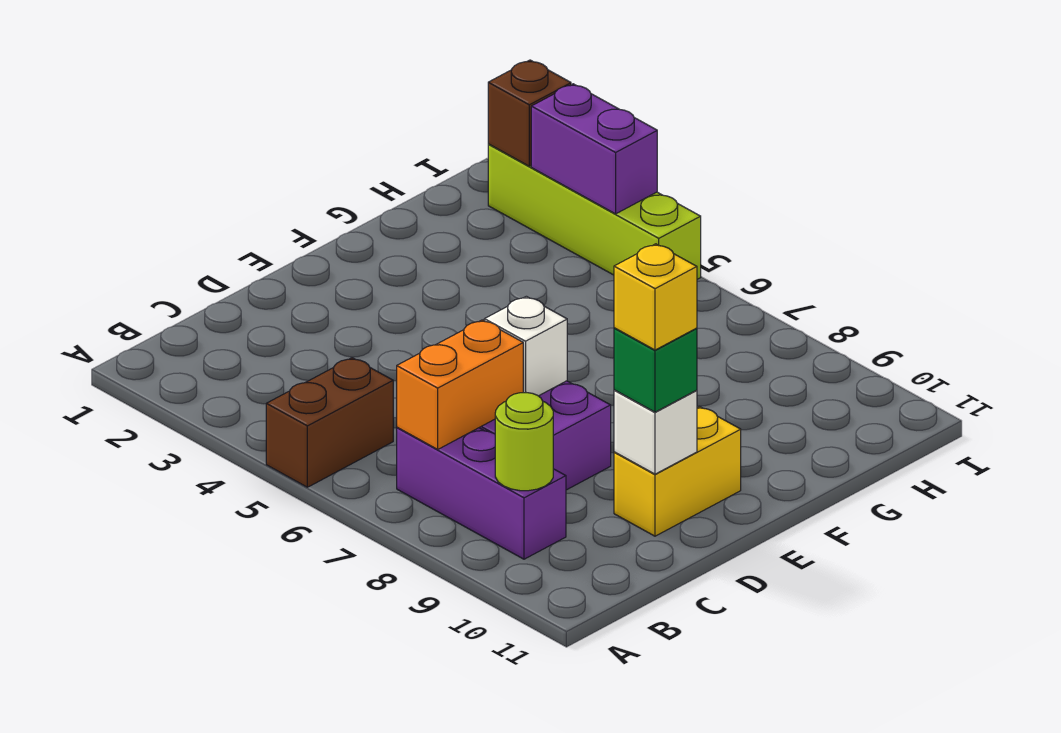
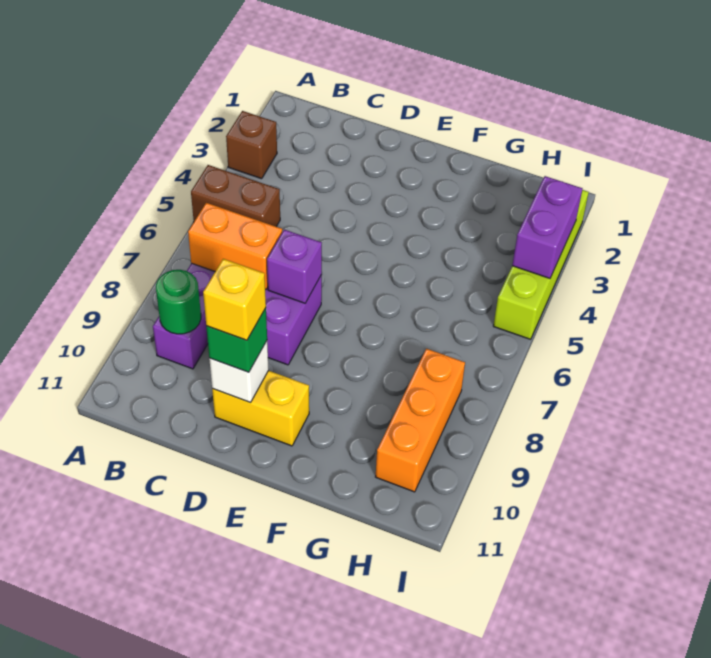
lime 1x1 round brick [495,393,553,491] -> green 1x1 round brick [156,270,201,334]
white 1x1 brick [484,296,567,396] -> purple 1x1 brick [267,230,322,303]
none -> orange 1x3 brick [375,349,465,492]
brown 1x1 brick [488,60,571,166] -> brown 1x1 brick moved to [226,111,277,179]

